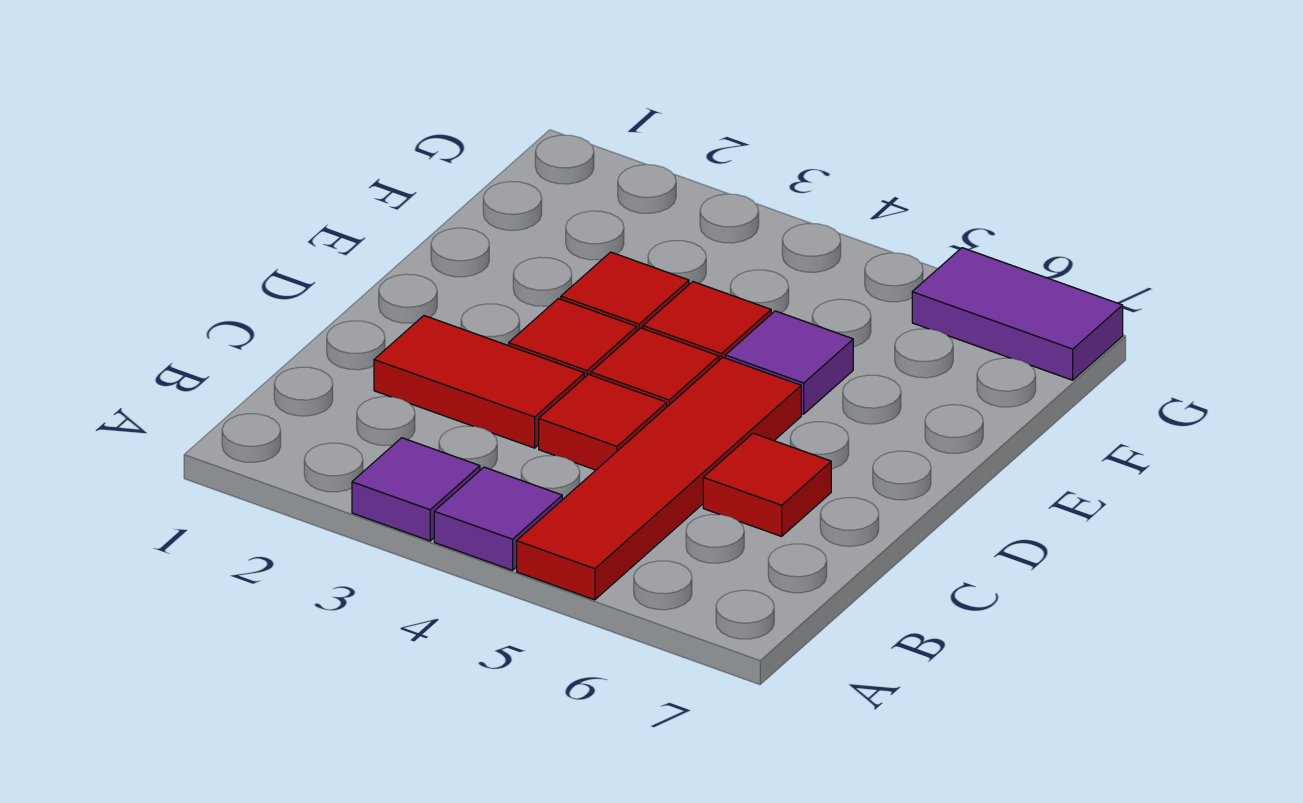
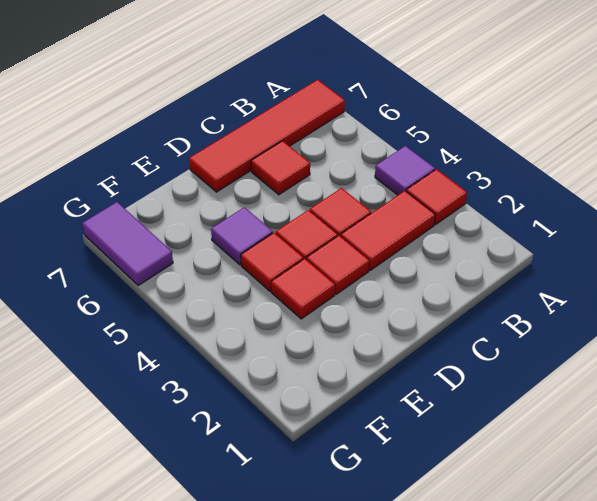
purple 1x1 tile [352,438,480,541] -> red 1x1 tile [406,169,467,224]
red 1x4 tile [517,358,801,600] -> red 1x4 tile moved to [189,80,345,192]
red 1x2 tile [374,316,584,448] -> red 1x2 tile turned to [341,191,435,270]

